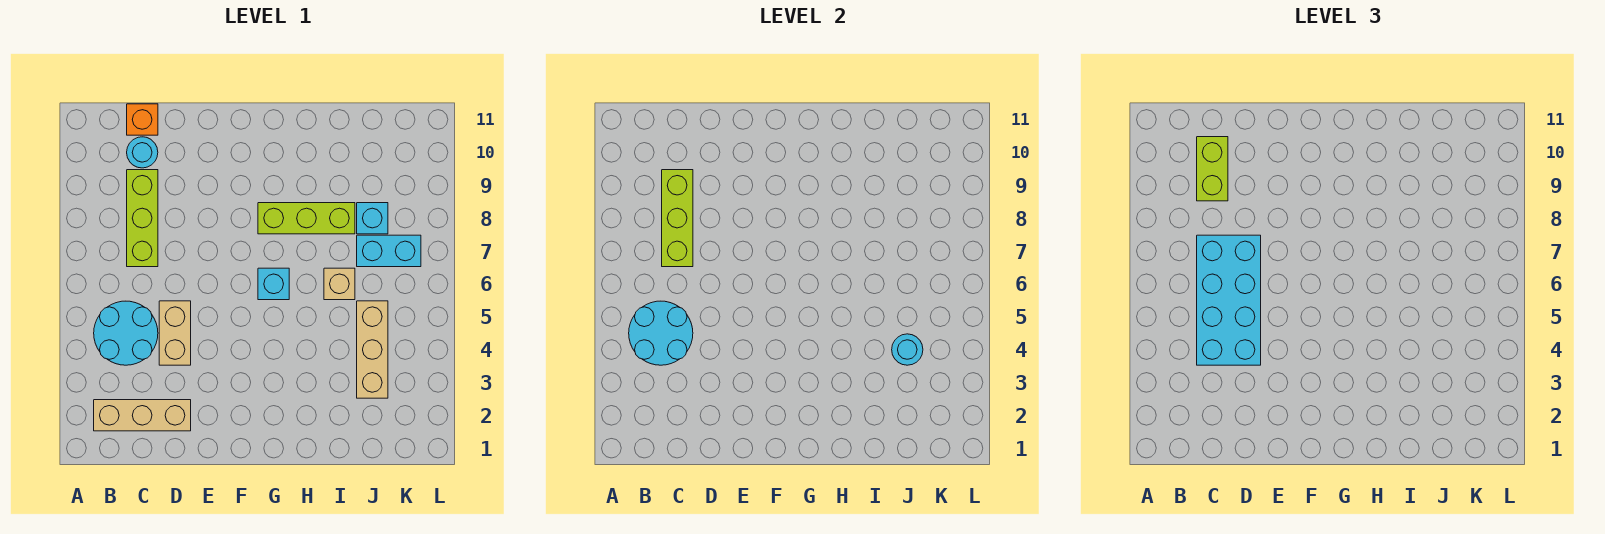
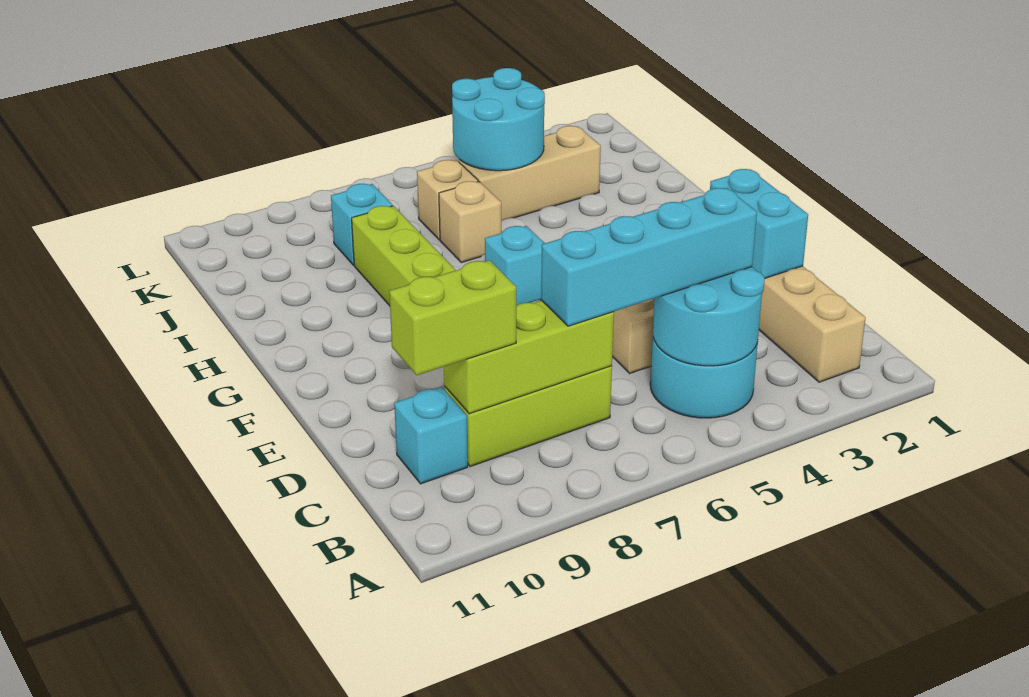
cyan 2x4 brick [1197,235,1261,365] -> cyan 1x4 brick [541,188,757,326]
cyan 1x1 round brick [127,137,158,168] -> cyan 1x1 brick [394,387,468,484]
orange 1x1 brick [127,104,158,135] -> none
cyan 1x1 round brick [892,334,923,365] -> cyan 2x2 round brick [452,68,545,171]
none -> tan 1x1 brick [417,160,478,240]
cyan 1x2 brick [357,235,421,267] -> cyan 1x2 brick moved to [710,169,808,278]

